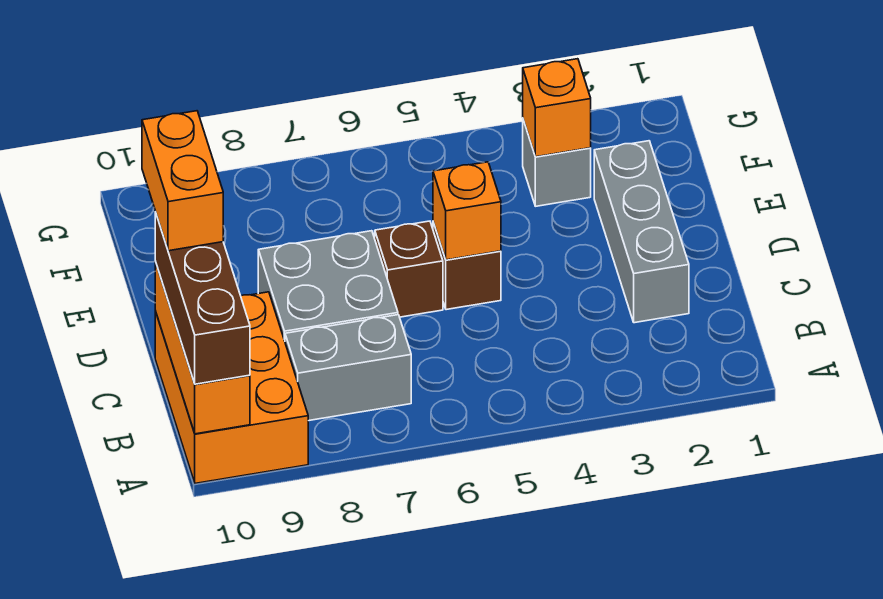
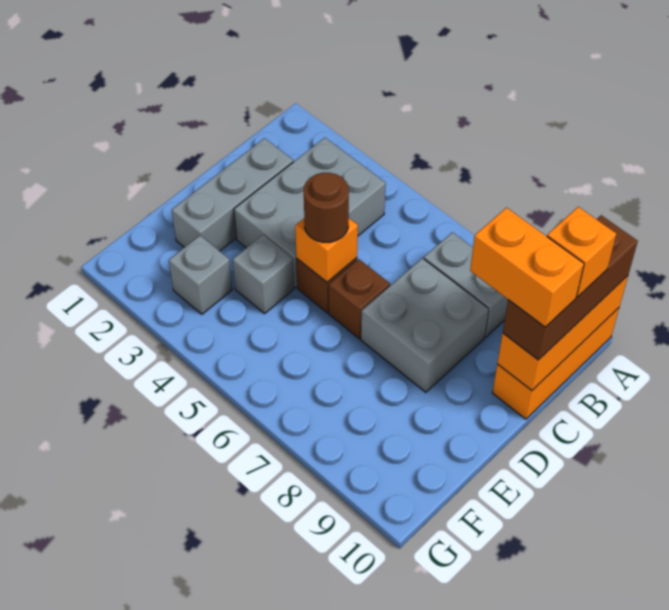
orange 2x3 brick [155,292,308,483] -> orange 1x3 brick [492,308,619,419]
none -> grey 2x3 brick [234,138,386,287]
orange 1x2 brick [142,111,223,251] -> orange 1x2 brick turned to [470,208,584,327]
none -> brown 1x1 round brick [304,173,349,242]
none -> grey 1x1 brick [233,235,294,314]
orange 1x1 brick [523,59,591,157] -> orange 1x1 brick moved to [547,207,616,297]

